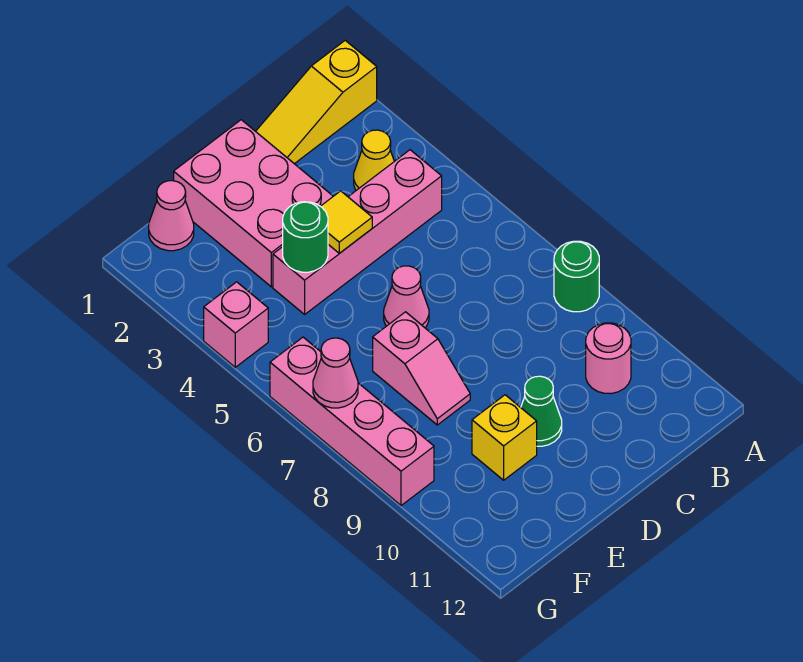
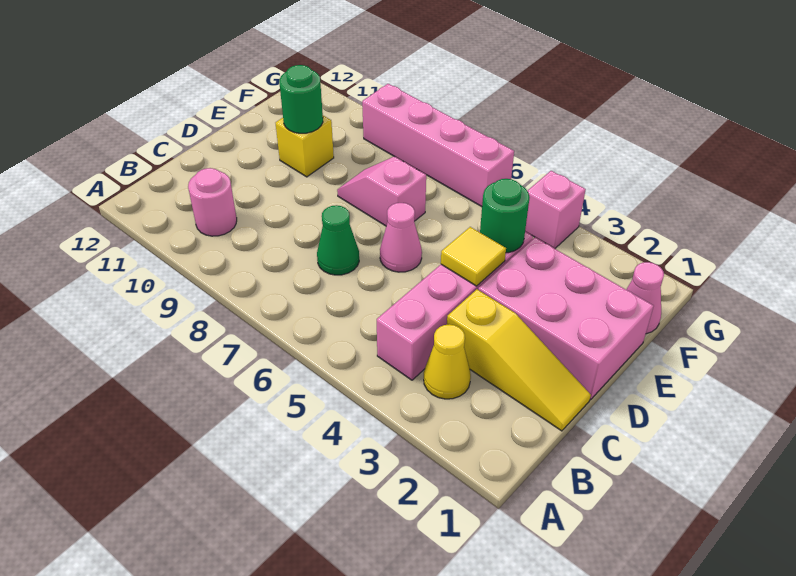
yellow 1x3 slope [256,40,377,164] -> yellow 1x3 slope turned to [447,289,591,431]
green 1x1 round brick [554,241,599,312] -> green 1x1 round brick moved to [279,65,323,133]
green 1x1 cone [521,376,562,446] -> green 1x1 cone moved to [317,205,359,275]
pink 1x1 cone [313,338,358,408] -> none

